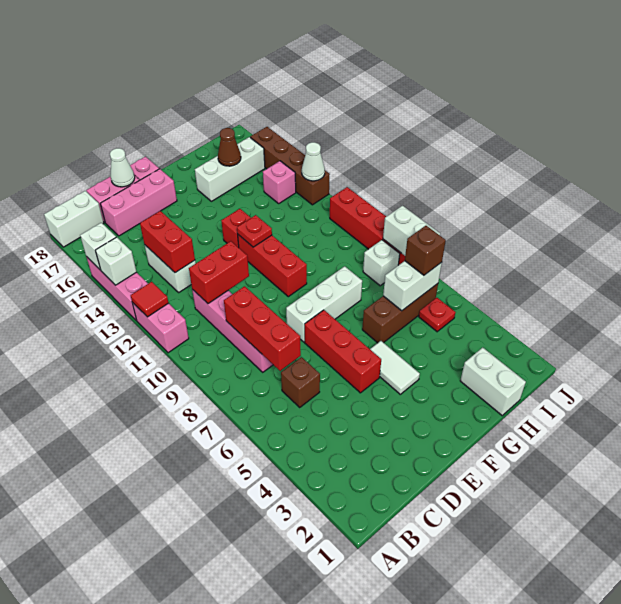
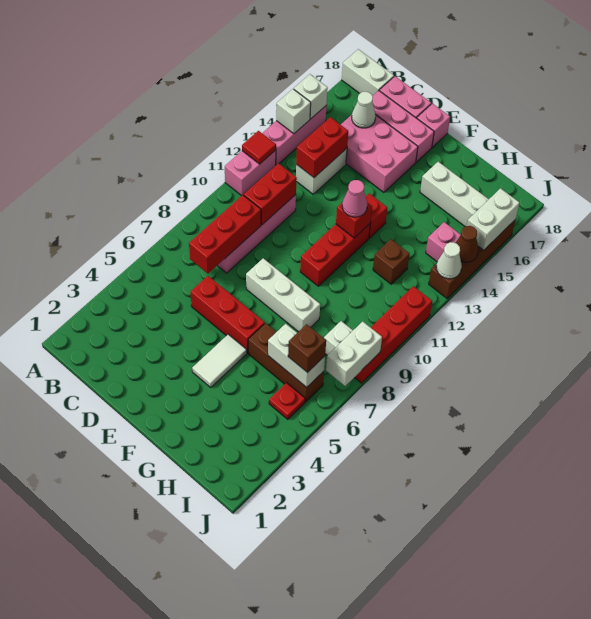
brown 1x1 brick [281,357,320,407] -> brown 1x1 brick moved to [373,239,409,284]
red 1x2 brick [189,241,249,304] -> red 1x2 brick turned to [244,163,297,225]
none -> pink 2x3 brick [341,115,418,192]
white 1x1 cone [110,148,135,187] -> white 1x1 cone moved to [352,92,376,128]
red 1x3 brick [305,310,381,393] -> red 1x3 brick turned to [191,276,265,353]
red 1x1 plate [237,215,272,247] -> red 1x1 brick [336,203,372,238]
none -> pink 1x1 cone [342,180,367,217]
white 1x2 brick [460,348,526,416] -> white 1x2 brick moved to [467,188,520,250]
brown 1x1 cone [218,128,241,166] -> brown 1x1 cone moved to [456,226,478,262]

